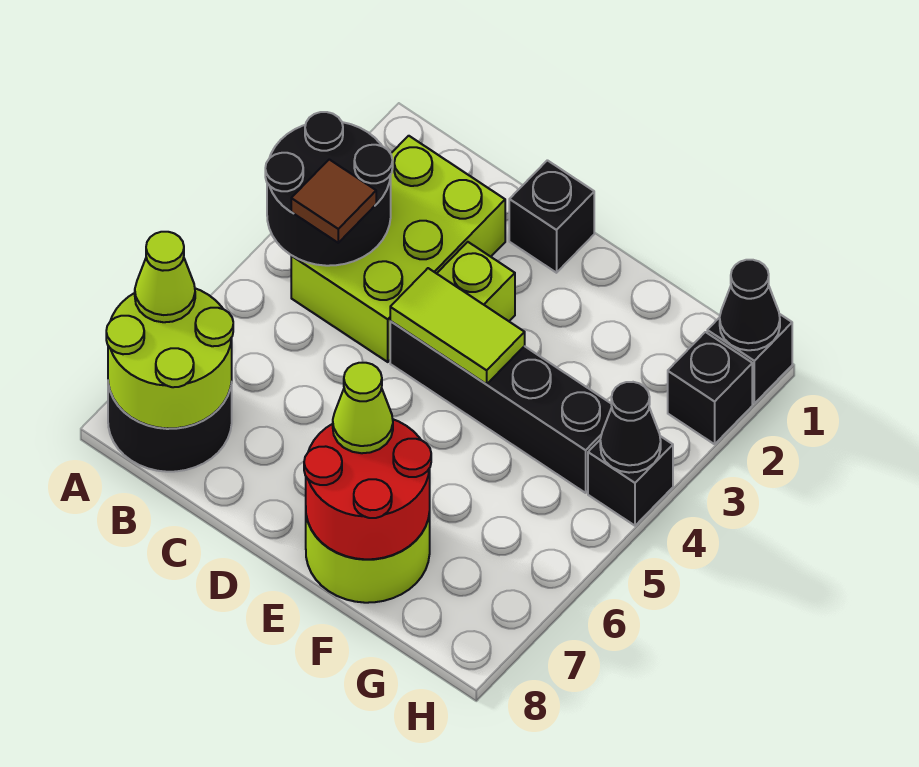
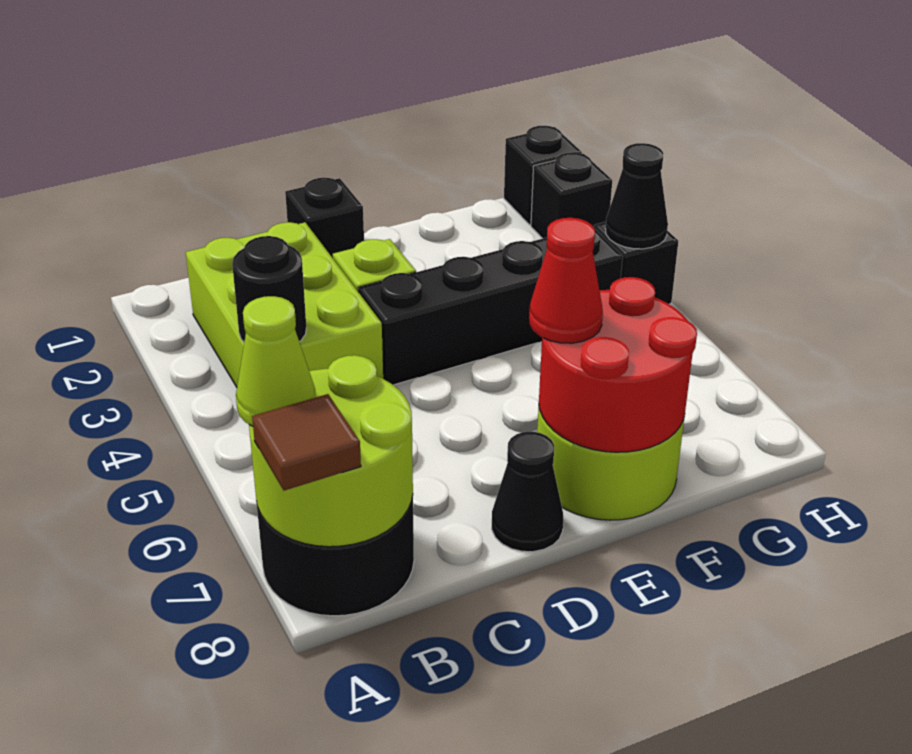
black 2x2 round brick [265,112,393,266] -> black 1x1 round brick [232,236,306,342]
brown 1x1 tile [291,159,376,243] -> brown 1x1 tile moved to [252,394,361,491]
lime 1x2 tile [390,268,525,384] -> none
lime 1x1 cone [333,363,393,453] -> red 1x1 cone [529,218,603,343]
black 1x1 cone [720,260,780,350] -> black 1x1 cone moved to [492,431,563,552]

